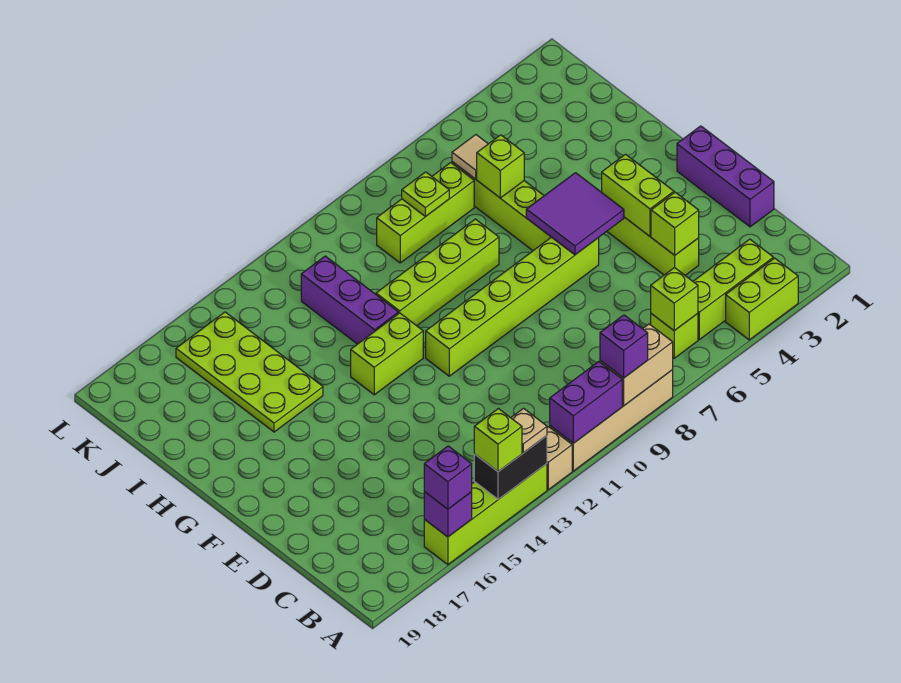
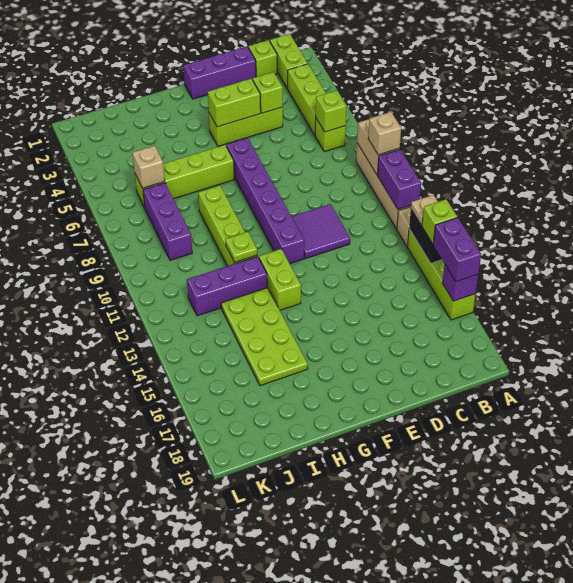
lime 1x2 brick [726,258,798,340] -> lime 1x2 brick moved to [270,34,308,88]
purple 1x1 brick [600,315,648,378] -> tan 1x1 brick [368,112,401,155]
purple 1x1 brick [424,446,472,509] -> purple 1x2 brick [433,217,481,282]
purple 2x2 tile [526,173,624,255] -> purple 2x2 tile moved to [292,204,350,259]
lime 1x6 brick [426,237,599,376] -> purple 1x6 brick [226,138,304,264]
lime 2x4 plate [176,312,323,432] -> lime 2x4 plate turned to [221,288,308,386]
lime 1x1 brick [477,135,524,198] -> lime 1x1 brick moved to [248,40,277,77]
tan 1x1 tile [452,135,488,179] -> tan 1x1 brick [133,146,165,188]
lime 1x3 brick [377,163,474,263] -> purple 1x3 brick [143,183,192,260]
lime 1x1 plate [402,172,449,217] -> lime 1x1 plate moved to [225,232,257,262]

